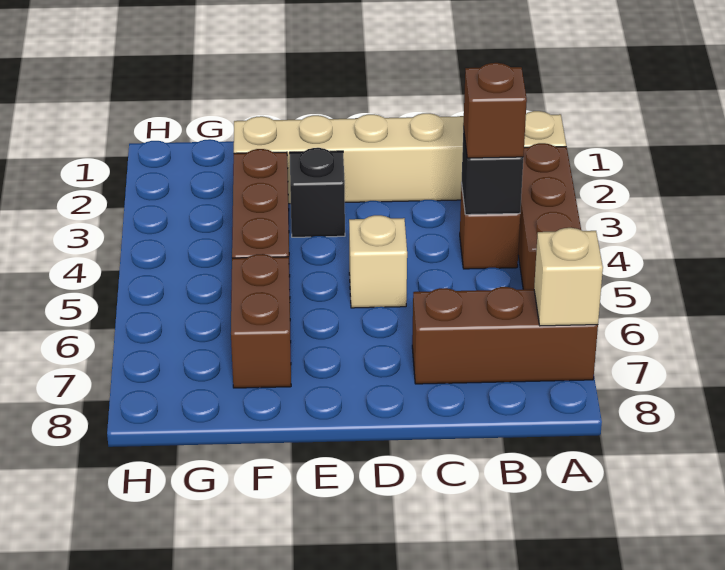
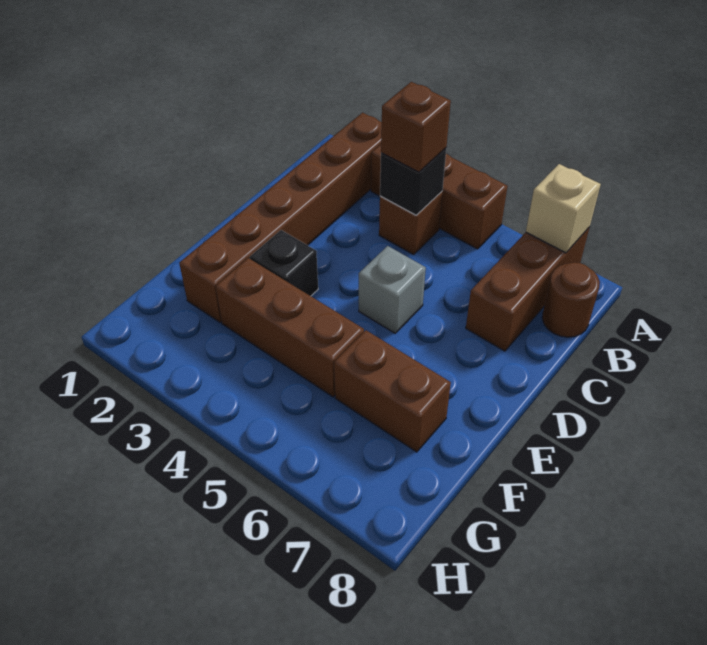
tan 1x6 brick [234,111,566,204] -> brown 1x6 brick [179,113,382,322]
none -> brown 1x1 round brick [542,262,600,337]
tan 1x1 brick [349,215,407,308] -> grey 1x1 brick [359,246,426,333]

